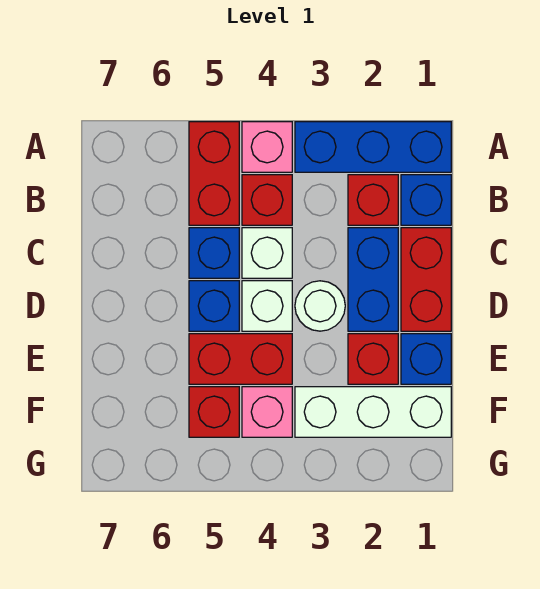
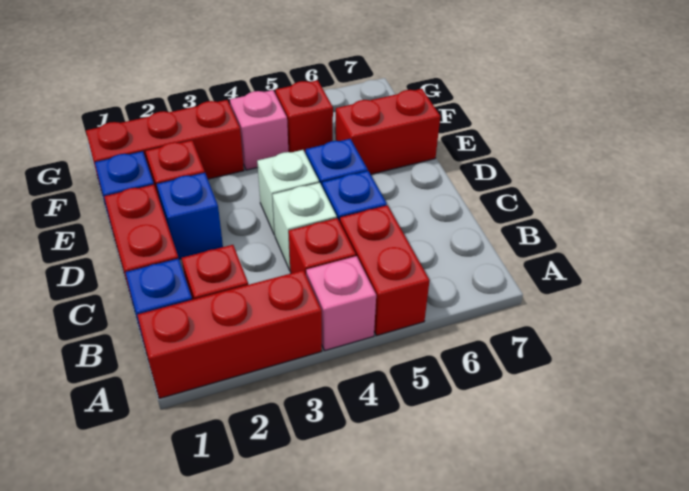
blue 1x3 brick [295,122,451,172] -> red 1x3 brick [137,270,322,399]
blue 1x2 brick [348,228,398,331] -> blue 1x1 brick [157,173,223,259]
white 1x1 round brick [295,281,345,331] -> none
red 1x2 brick [189,334,292,384] -> red 1x2 brick moved to [336,89,440,174]
white 1x3 brick [295,387,451,437] -> red 1x3 brick [86,100,244,192]

